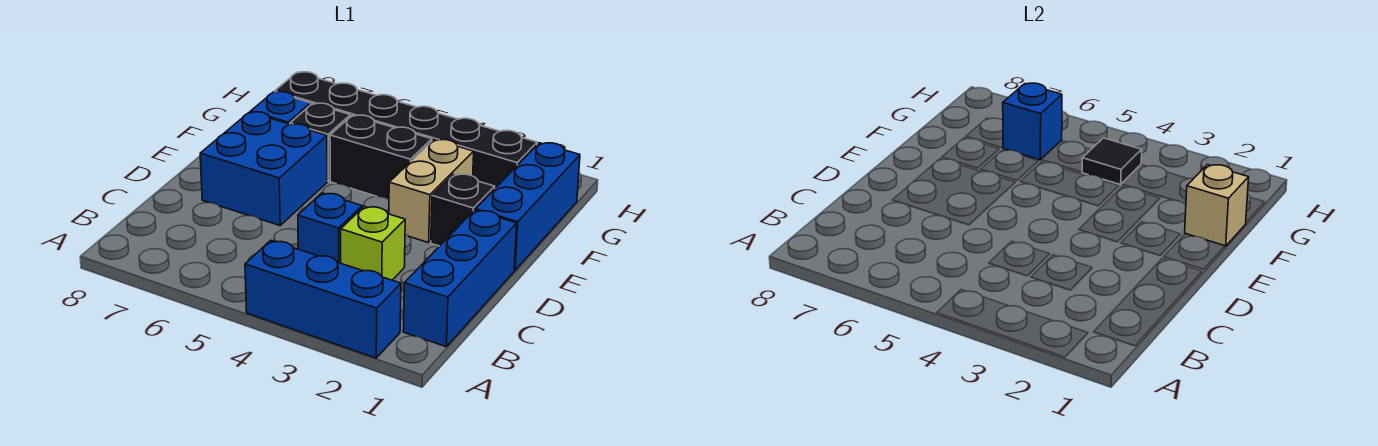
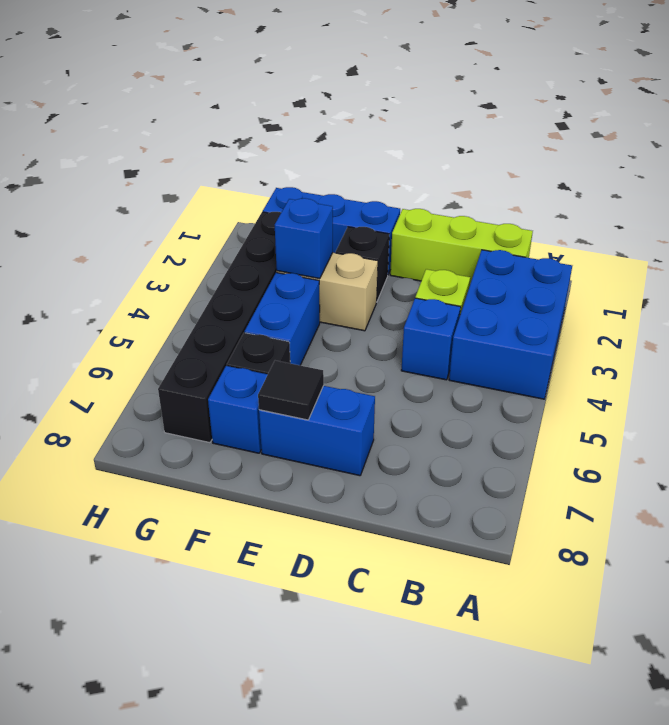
blue 1x3 brick [245,240,401,358] -> blue 2x3 brick [449,250,572,399]
blue 1x3 brick [403,210,517,347] -> lime 1x3 brick [390,209,533,287]
blue 2x2 brick [200,112,327,226] -> blue 1x2 brick [259,386,375,476]
tan 1x1 brick [1185,165,1249,246] -> none
black 1x2 brick [330,115,432,199] -> blue 1x2 brick [245,273,320,365]
black 1x1 tile [1082,138,1142,185] -> black 1x1 tile moved to [258,361,324,420]
blue 1x1 brick [1003,83,1062,160] -> blue 1x1 brick moved to [275,198,333,279]

